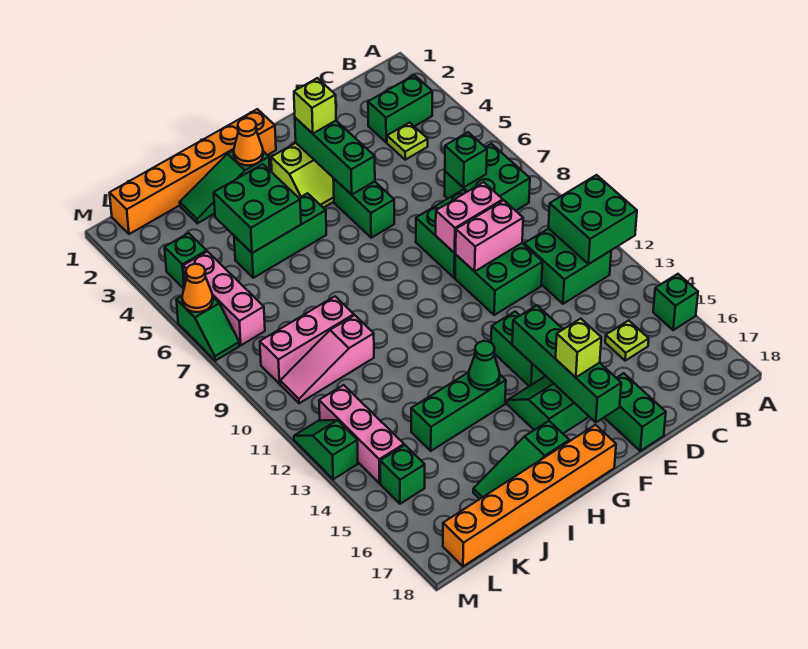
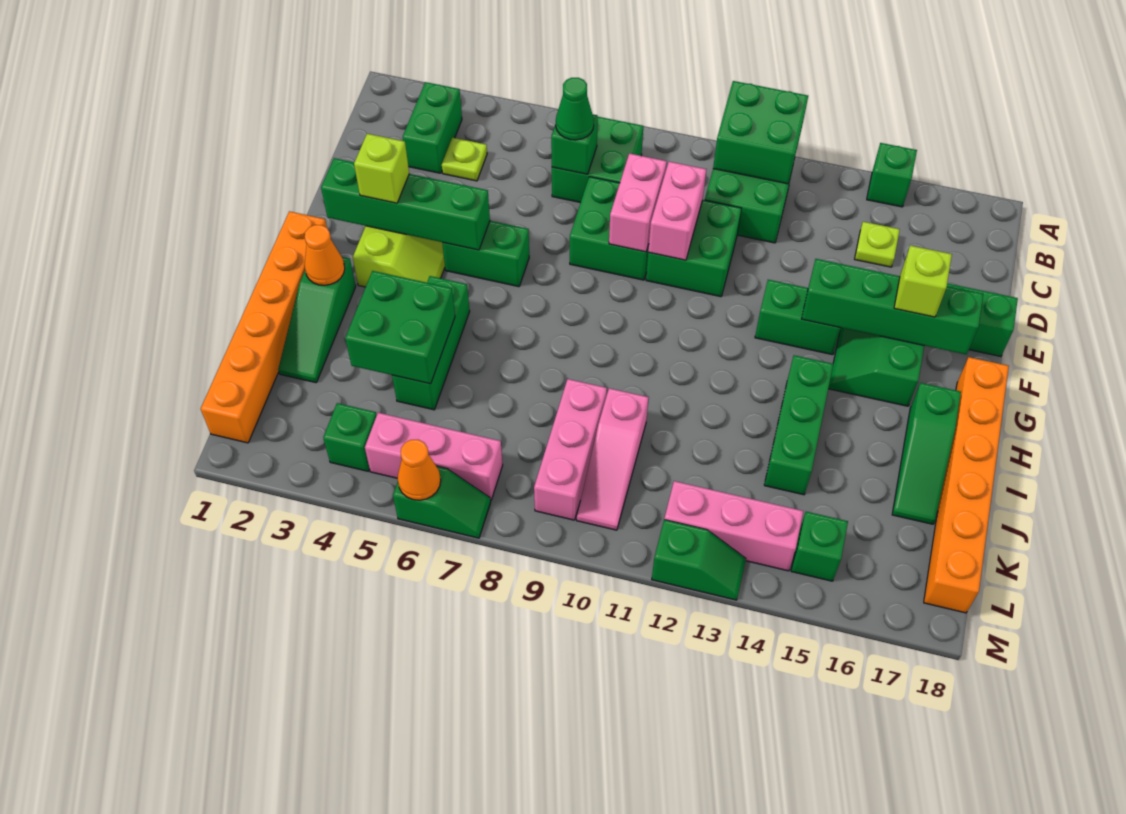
green 1x3 brick [295,118,375,195] -> green 1x4 brick [321,158,490,250]
green 1x1 cone [469,341,500,390] -> green 1x1 cone moved to [556,78,594,140]
green 1x2 slope [294,420,358,479] -> green 1x2 slope turned to [652,520,746,600]

